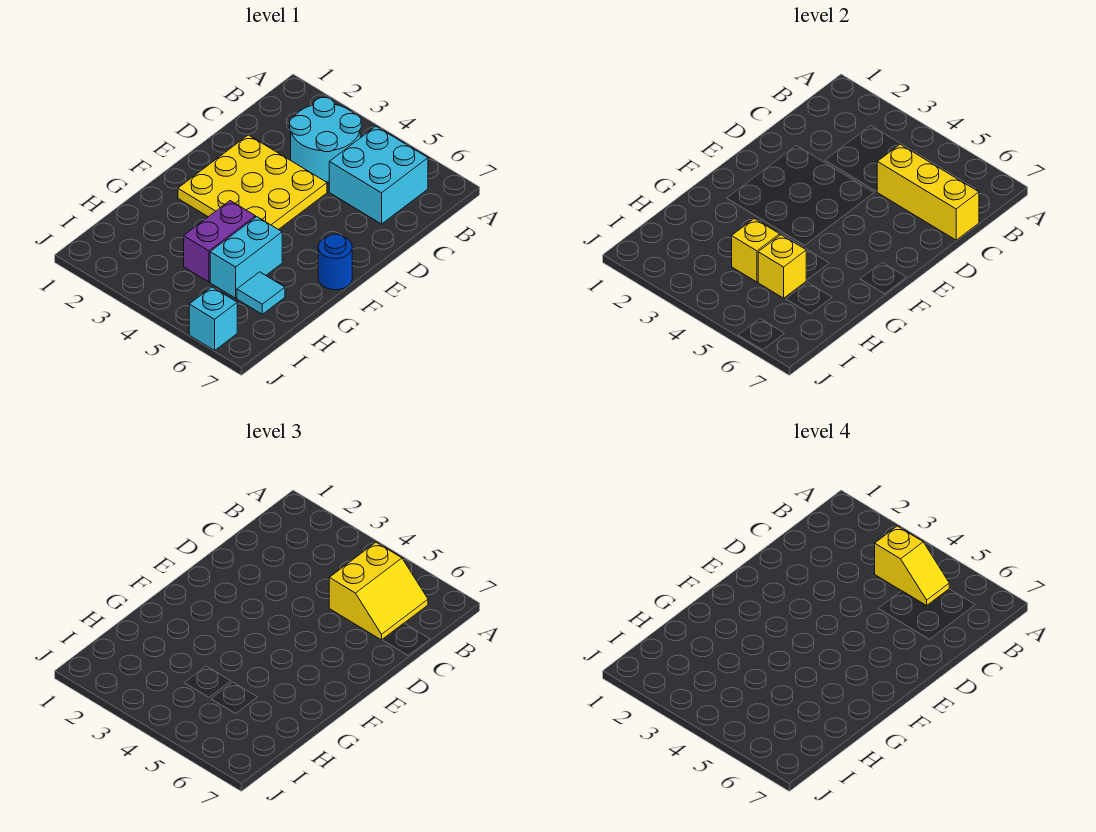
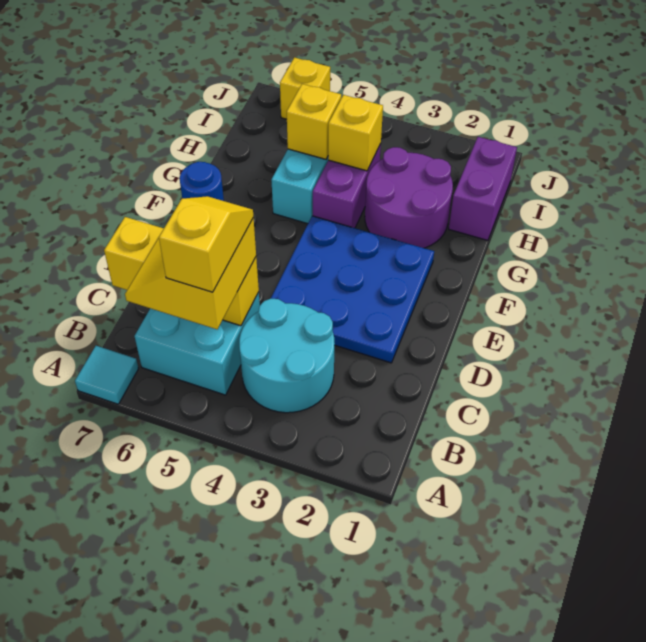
yellow 1x2 slope [875,526,949,605] -> yellow 1x2 slope turned to [159,196,253,292]
yellow 3x3 plate [178,135,327,230] -> blue 3x3 plate [270,216,434,363]
none -> purple 2x2 round brick [365,147,453,248]
none -> purple 1x2 brick [449,137,517,241]
cyan 1x1 tile [237,272,285,314] -> cyan 1x1 tile moved to [75,346,139,404]
cyan 1x1 brick [189,287,237,350] -> yellow 1x1 brick [280,57,330,119]

